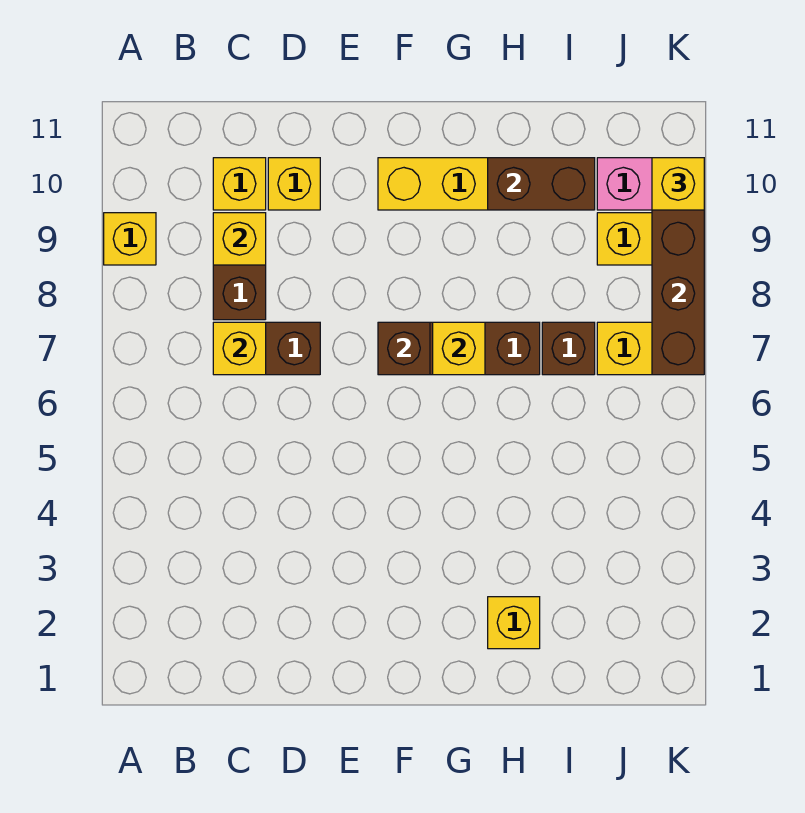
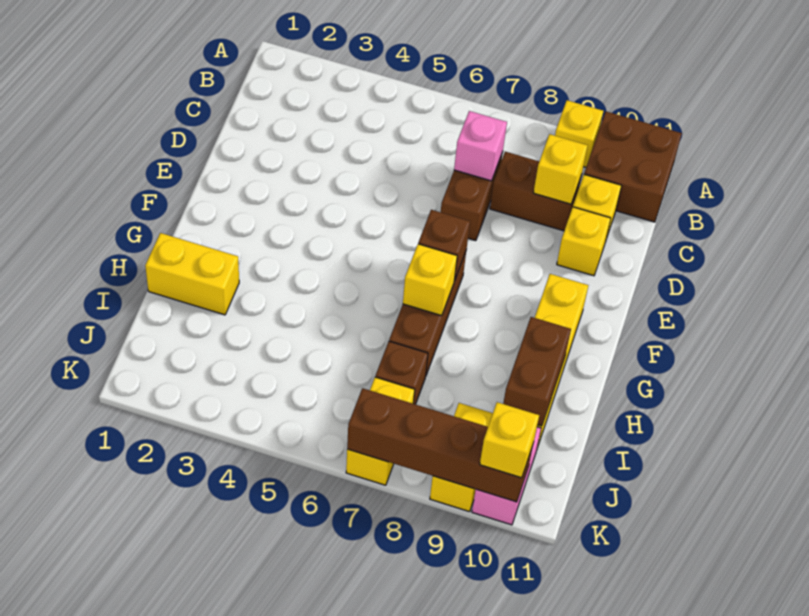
none -> brown 2x2 brick [584,112,682,222]
yellow 1x1 brick [213,322,266,375] -> pink 1x1 brick [454,111,507,181]
yellow 1x1 brick [488,597,540,649] -> yellow 1x2 brick [145,233,239,315]

